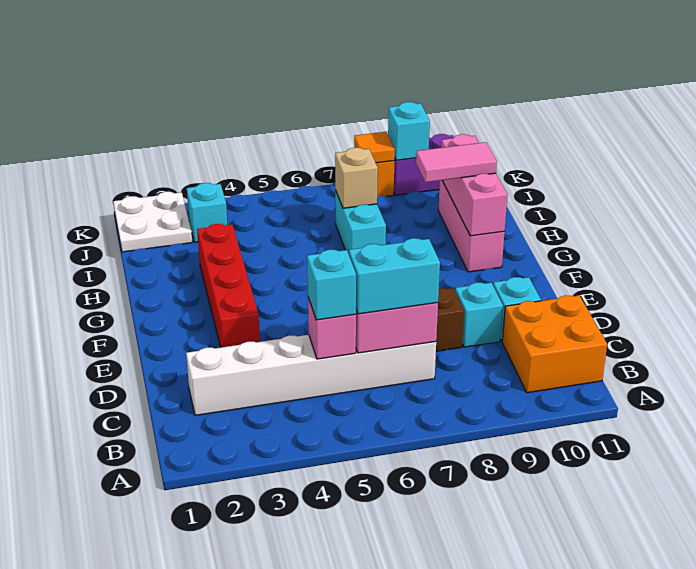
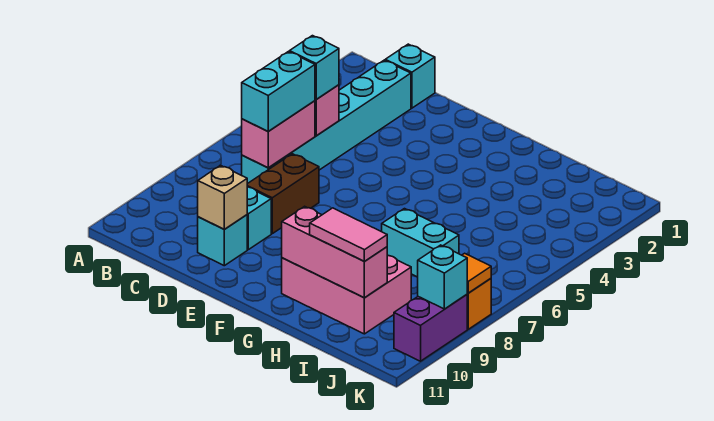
orange 2x2 brick [502,295,607,393] -> none
white 1x6 brick [186,335,436,415] -> cyan 1x6 brick [242,60,411,184]
red 1x4 brick [197,224,260,347] -> none
pink 1x3 brick [438,180,505,272] -> pink 2x3 brick [282,256,411,334]
pink 1x2 tile [416,142,497,182] -> pink 1x2 tile turned to [310,208,387,262]
tan 1x1 brick [335,148,378,208] -> tan 1x1 brick moved to [198,165,247,229]
white 2x2 plate [113,192,192,252] -> none
cyan 1x1 brick [187,183,227,242] -> cyan 1x1 brick moved to [385,44,435,108]

